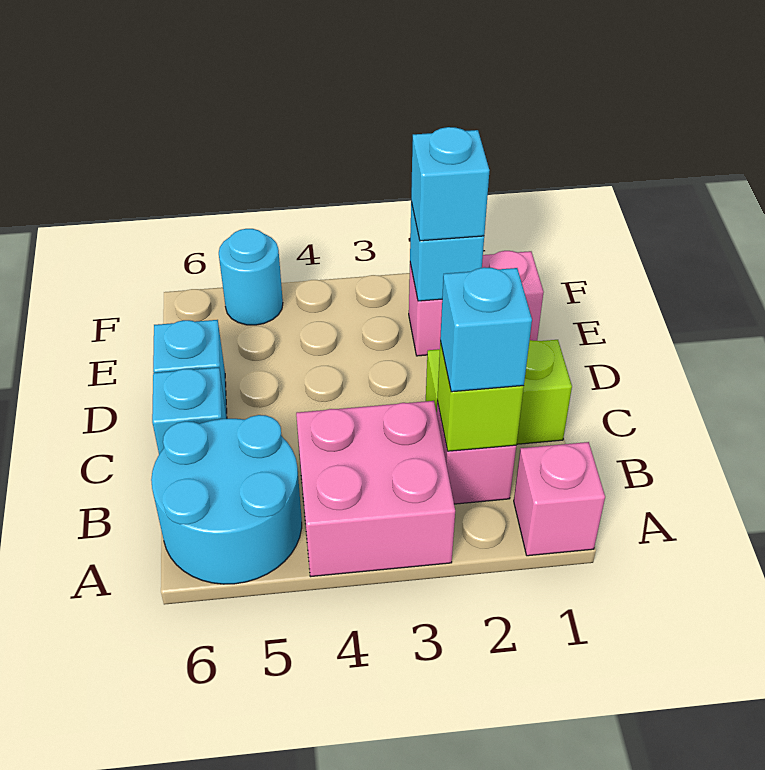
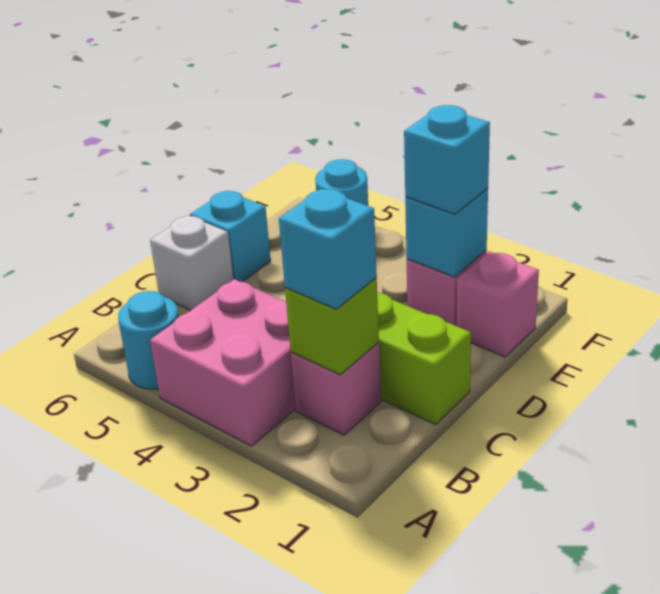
pink 1x1 brick [514,442,605,556] -> none
cyan 2x2 round brick [151,415,302,584] -> cyan 1x1 round brick [118,291,179,389]
cyan 1x1 brick [152,368,227,454] -> white 1x1 brick [150,215,234,310]

